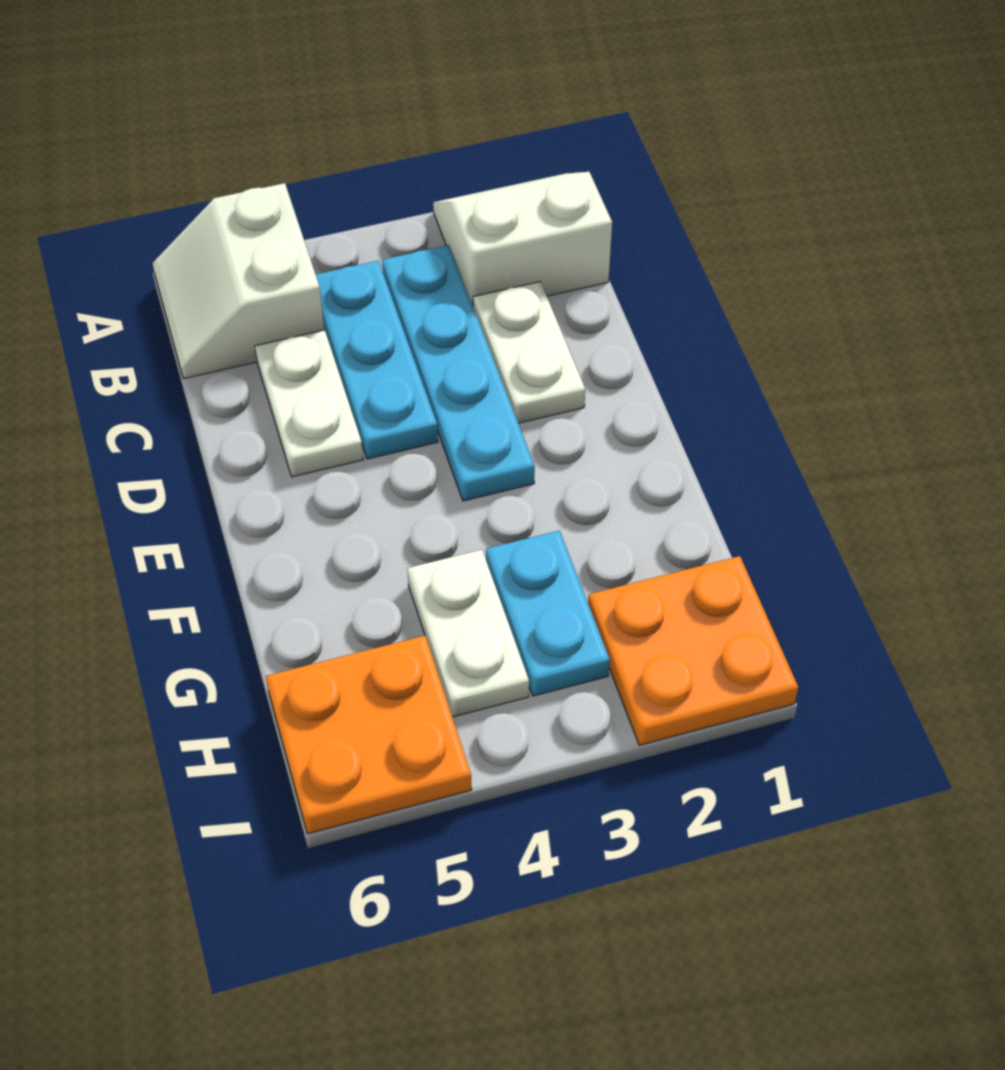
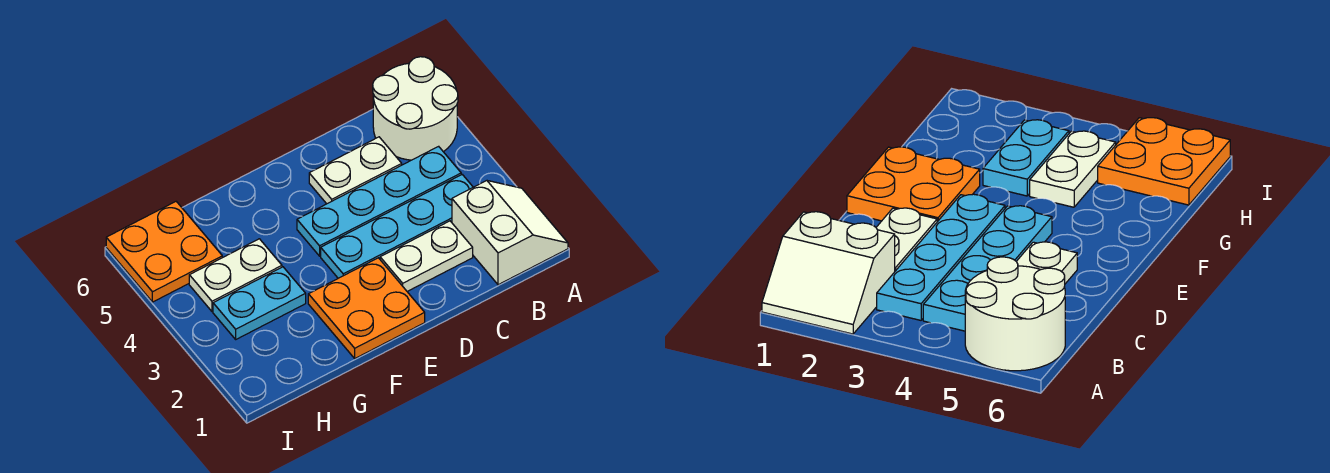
white 2x2 slope [153,183,324,379] -> white 2x2 round brick [373,57,458,160]
cyan 1x3 plate [316,261,438,459] -> cyan 1x4 plate [297,146,461,256]
orange 2x2 plate [588,556,798,745] -> orange 2x2 plate moved to [308,258,425,358]

